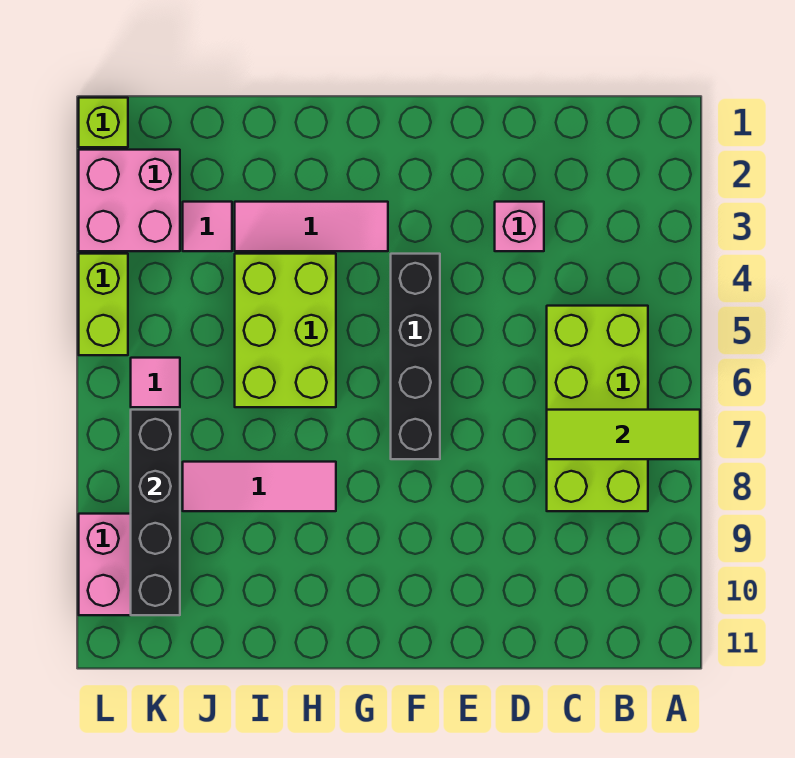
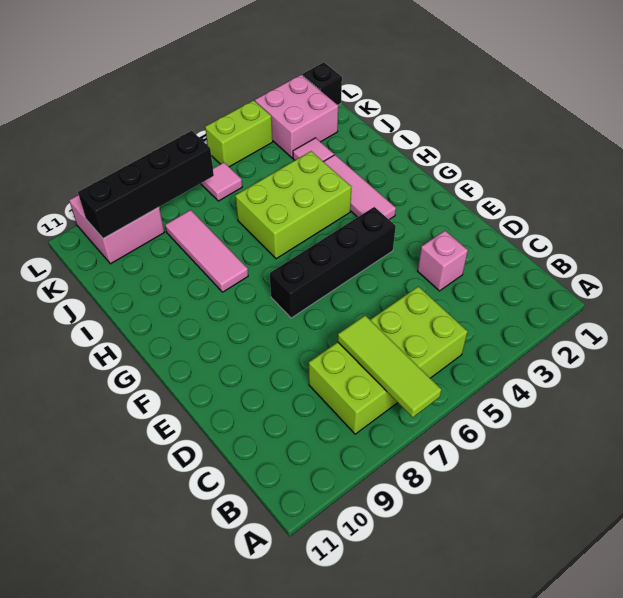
lime 1x1 brick [79,98,128,147] -> black 1x1 brick [302,63,342,105]

